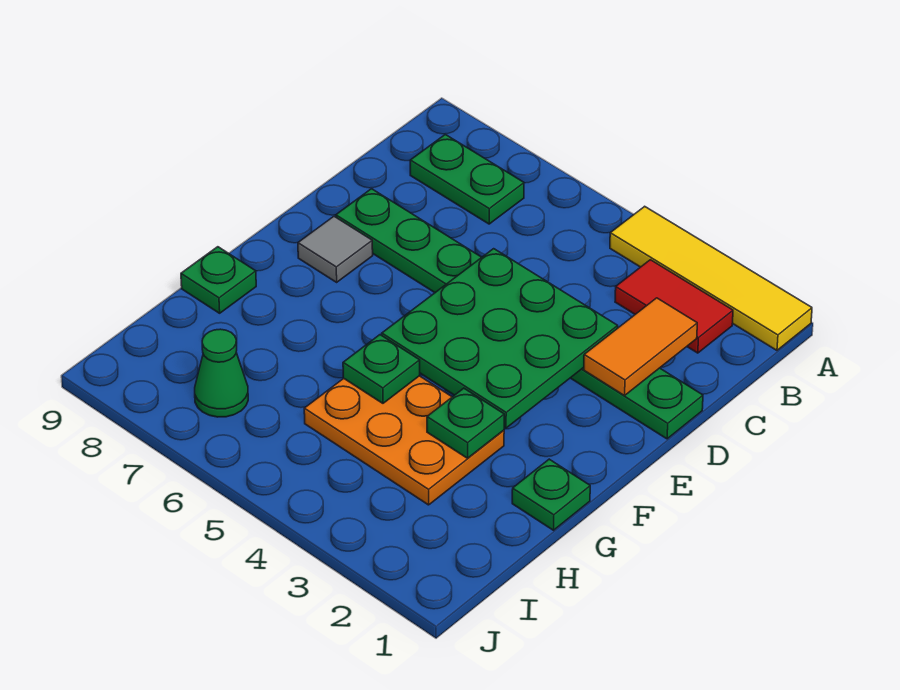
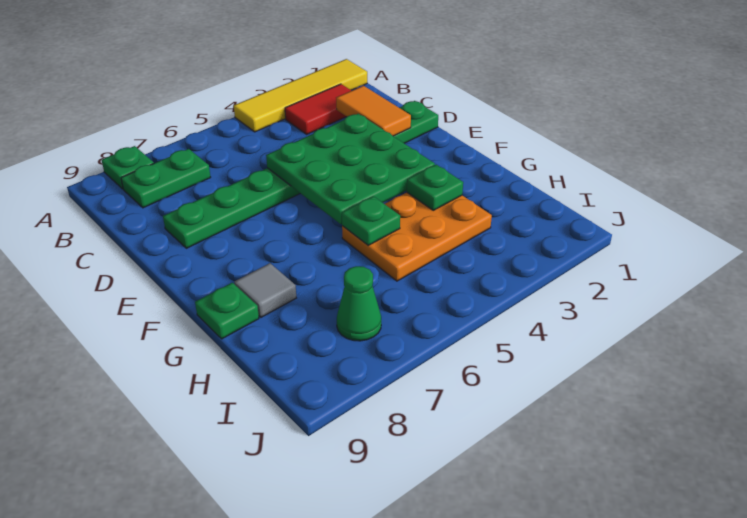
grey 1x1 tile [298,216,373,282] -> grey 1x1 tile moved to [234,263,296,317]
green 1x1 plate [512,459,590,530] -> green 1x1 plate moved to [102,146,154,189]

